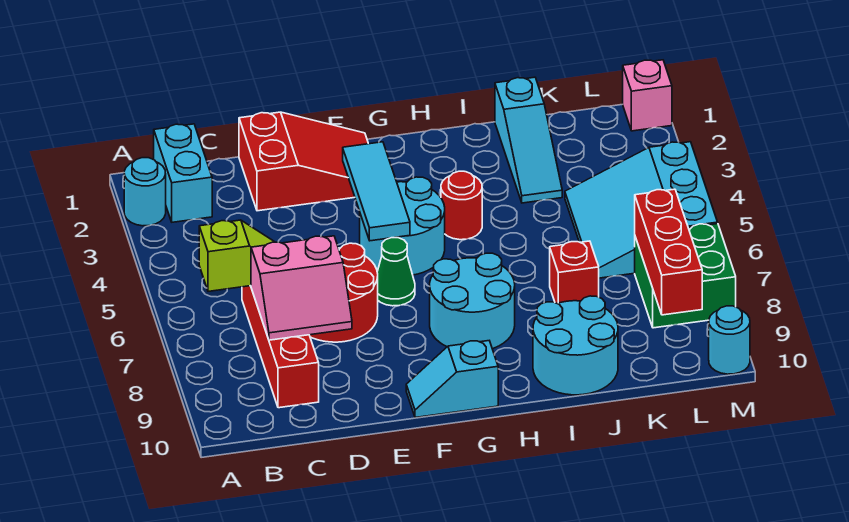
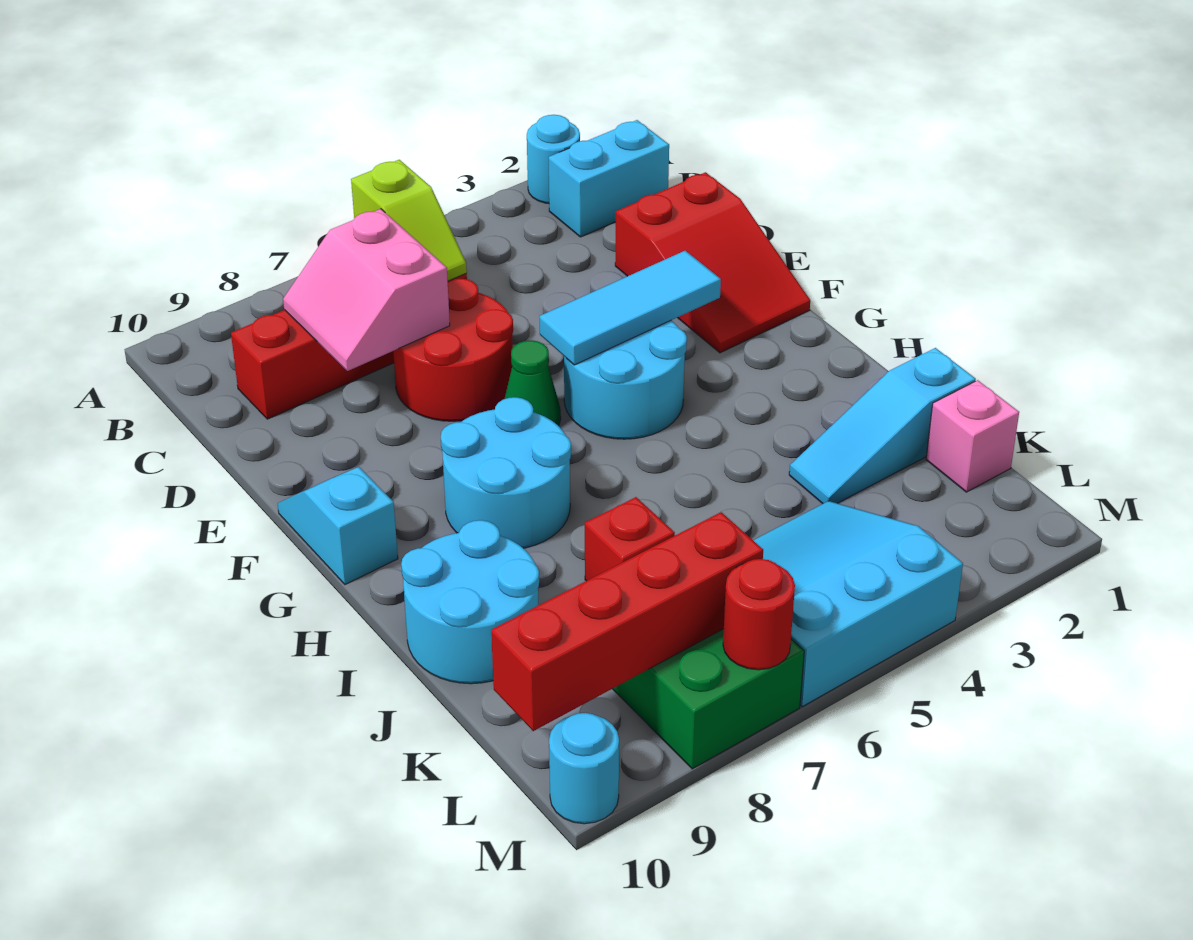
red 1x1 round brick [441,171,482,240] -> red 1x1 round brick moved to [723,559,795,670]
red 1x3 brick [635,189,702,315] -> red 1x4 brick [491,512,763,731]
pink 1x1 brick [623,60,672,131] -> pink 1x1 brick moved to [926,380,1019,492]

